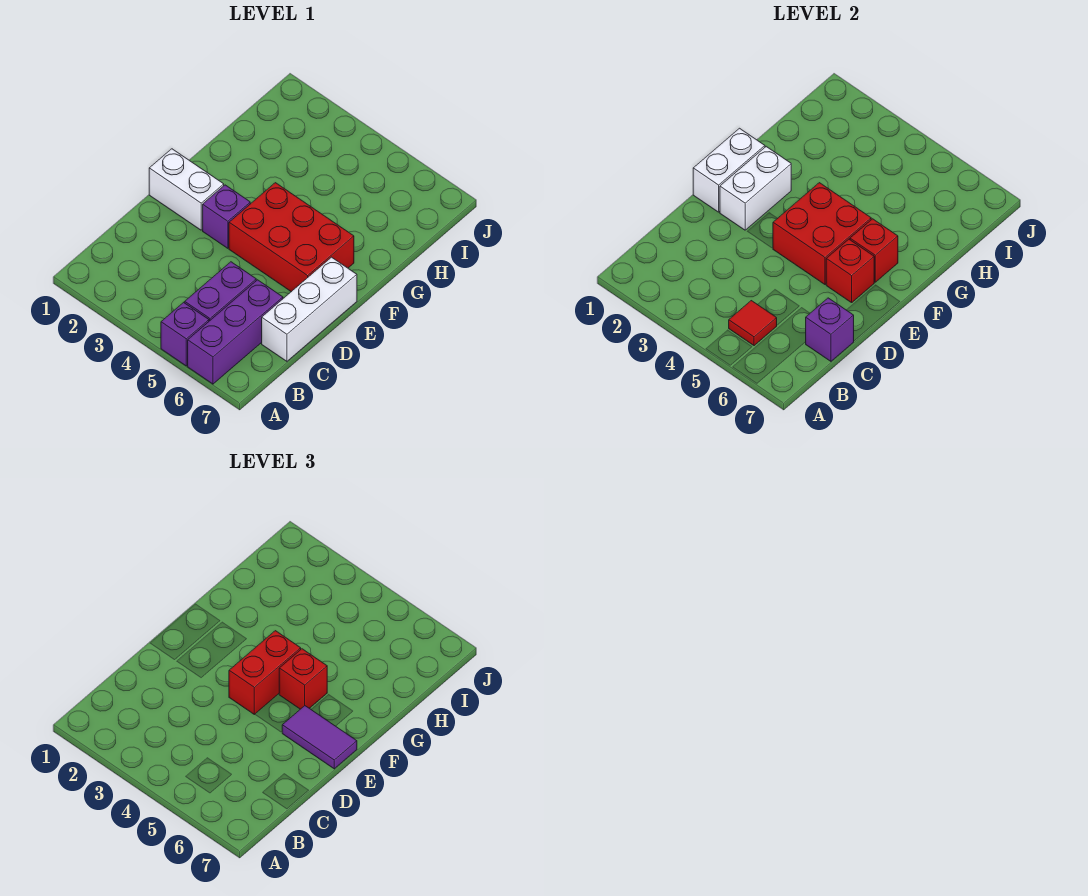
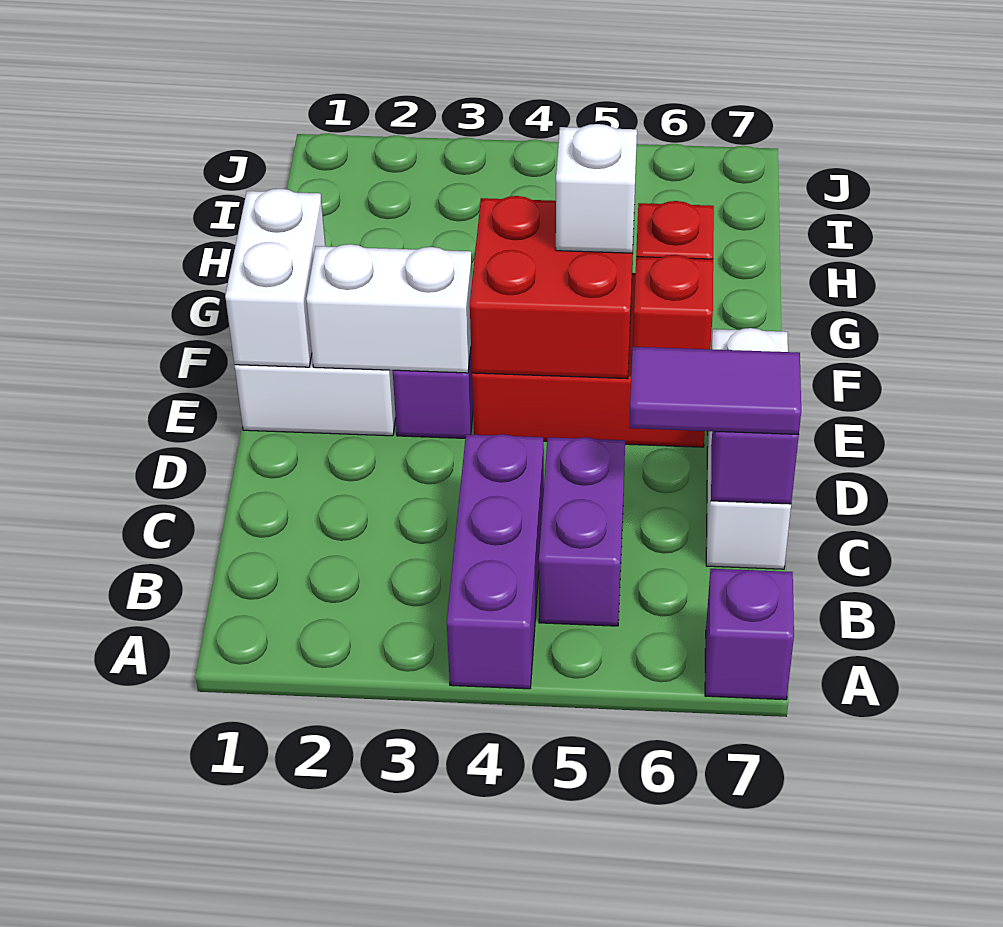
purple 1x1 brick [161,302,209,366] -> purple 1x1 brick moved to [705,569,794,700]
purple 1x3 brick [188,280,283,384] -> purple 1x3 brick moved to [447,434,544,689]
red 1x1 tile [729,301,777,346] -> none
white 1x2 brick [720,147,791,230] -> white 1x2 brick turned to [306,244,472,373]
red 1x2 brick [229,631,301,714] -> none
purple 1x2 tile [282,706,357,769] -> purple 1x2 tile moved to [629,347,801,434]
red 1x1 brick [279,649,327,709] -> white 1x1 brick [556,124,637,253]

